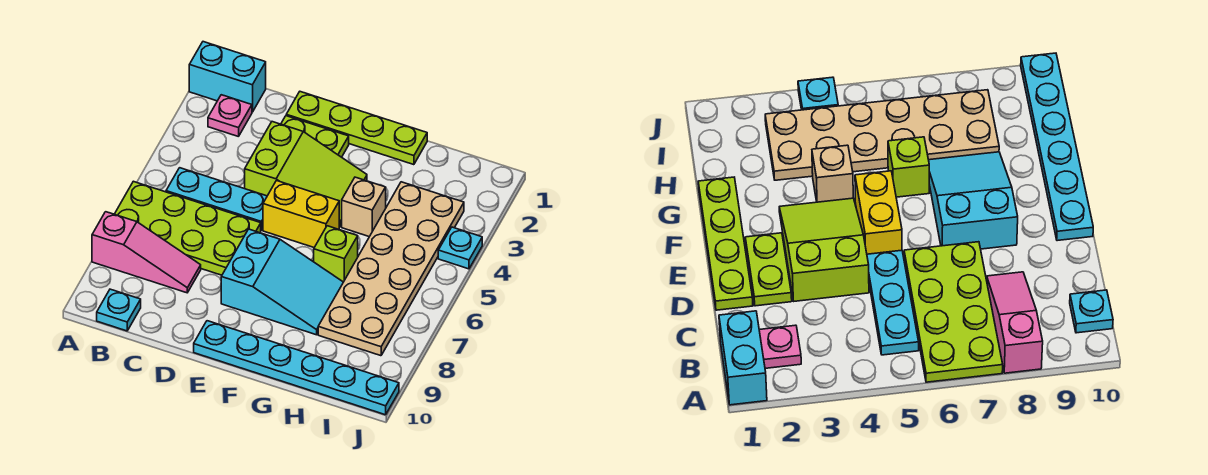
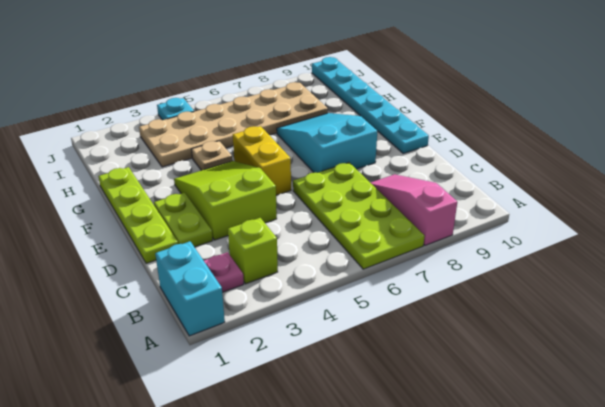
cyan 1x3 plate [166,168,267,230] -> none
cyan 1x1 plate [97,289,141,331] -> none
tan 1x1 brick [342,177,386,237] -> tan 1x1 plate [191,141,232,170]
lime 1x1 brick [314,226,358,282] -> lime 1x1 brick moved to [228,218,278,284]

